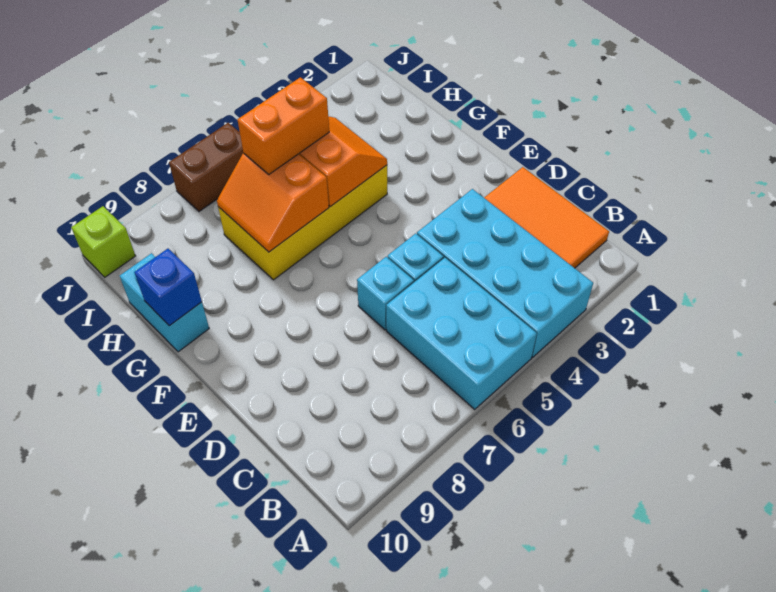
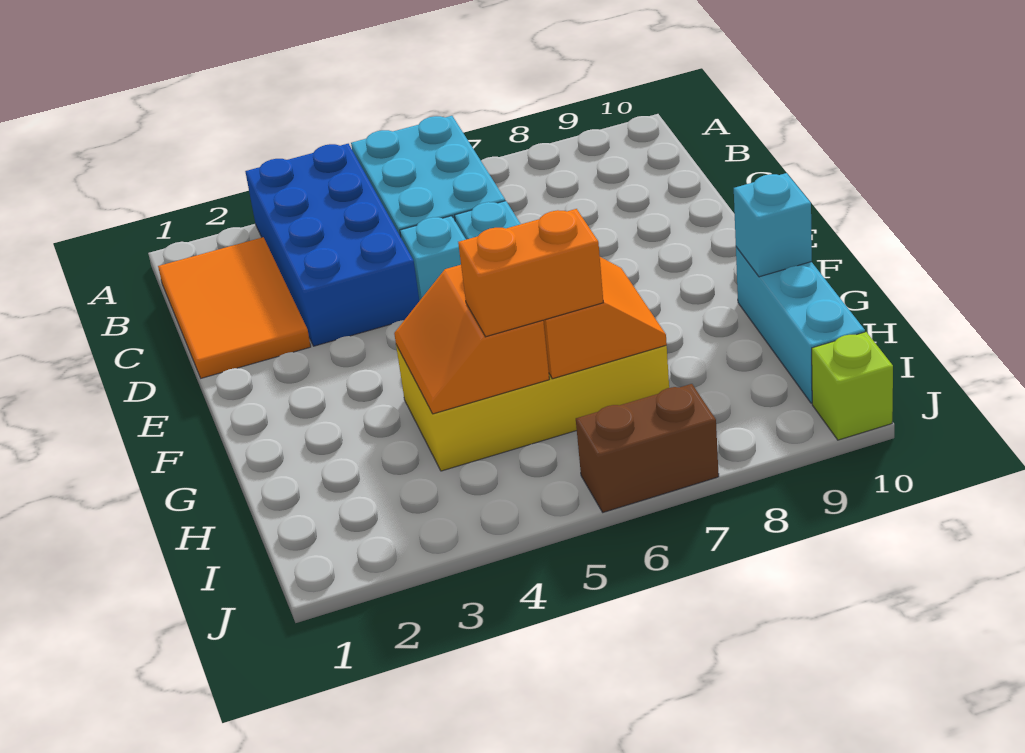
cyan 2x4 brick [417,189,593,357] -> blue 2x4 brick [245,144,419,346]
cyan 1x2 brick [120,253,209,352] -> cyan 1x3 brick [736,247,865,403]
blue 1x1 brick [135,249,202,326] -> cyan 1x1 brick [734,173,812,277]

